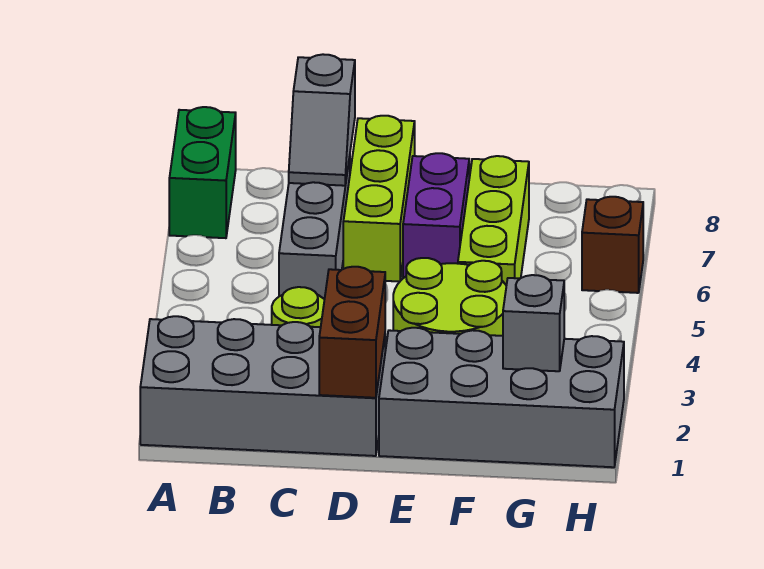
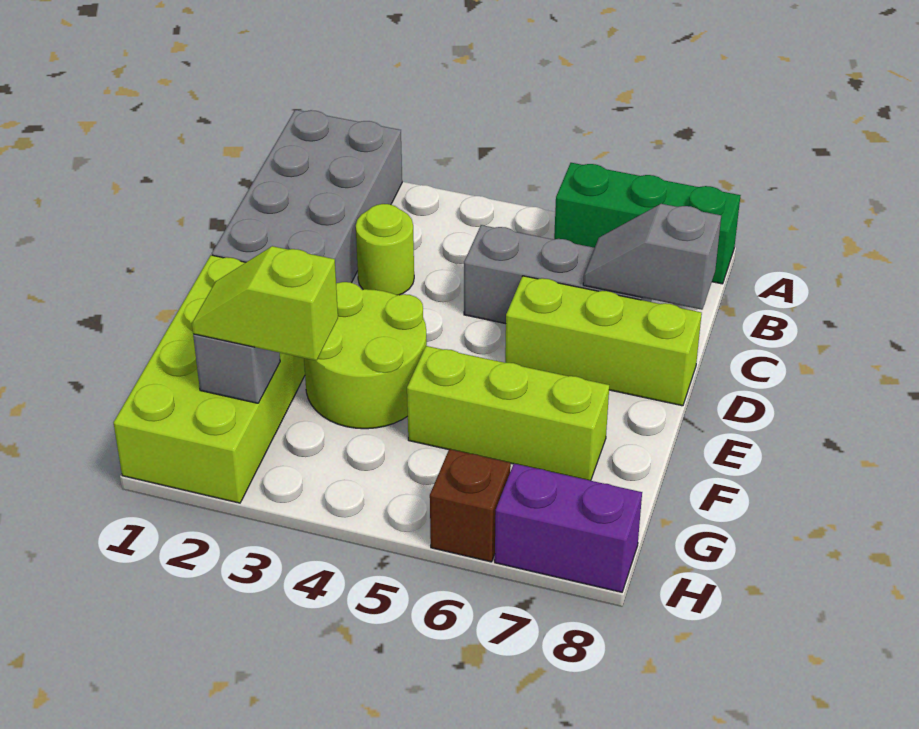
green 1x2 brick [169,107,236,238] -> green 1x3 brick [554,163,741,284]
brown 1x2 brick [319,267,385,398] -> none
grey 2x4 brick [379,328,624,467] -> lime 2x4 brick [114,255,305,503]
purple 1x2 brick [403,153,469,278] -> purple 1x2 brick moved to [495,464,642,592]
none -> lime 1x2 slope [192,246,338,361]

